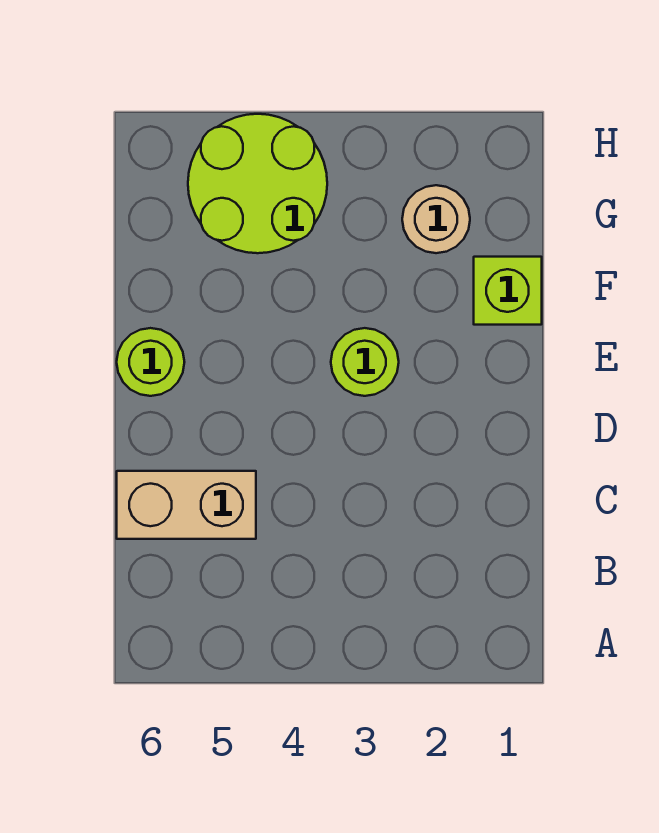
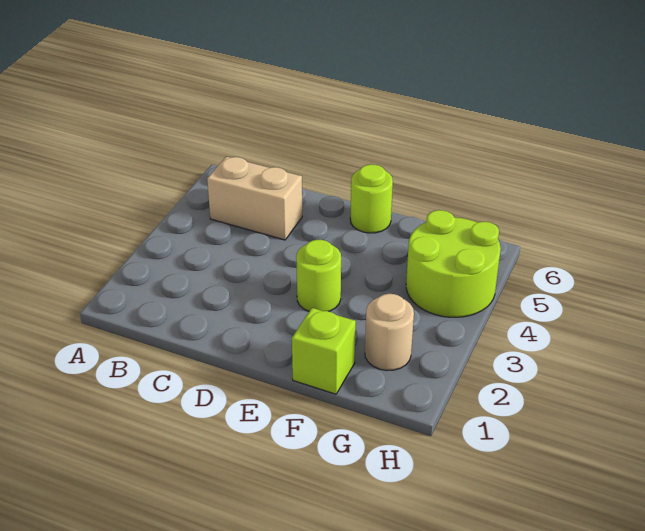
tan 1x2 brick [117,471,256,539] -> tan 1x2 brick turned to [207,157,302,240]

